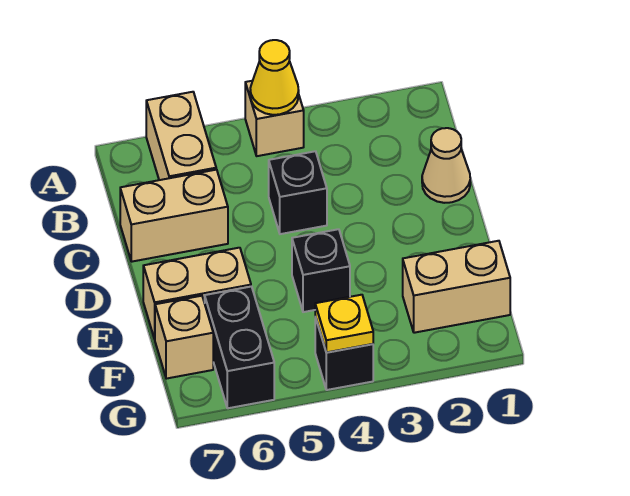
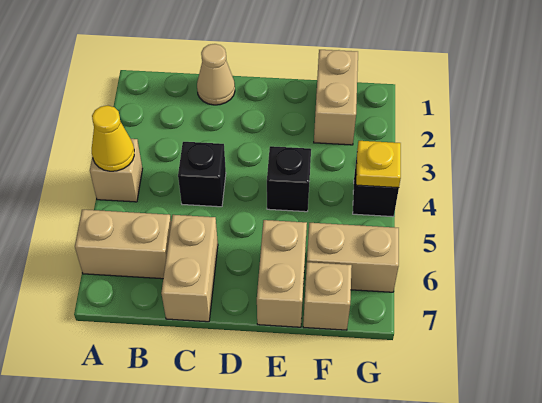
black 1x2 brick [205,287,274,408] -> tan 1x2 brick [307,223,399,292]

